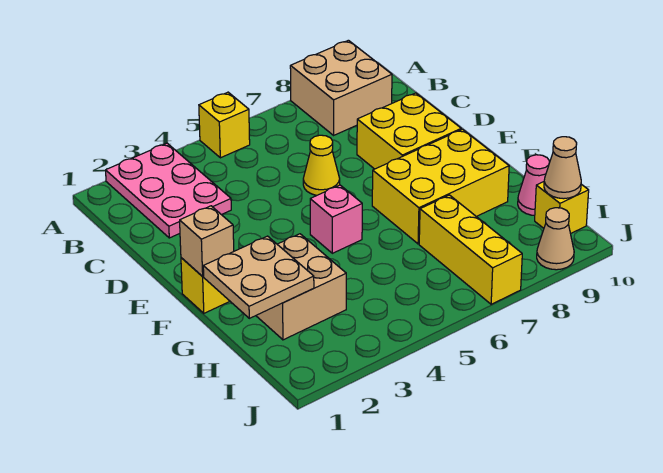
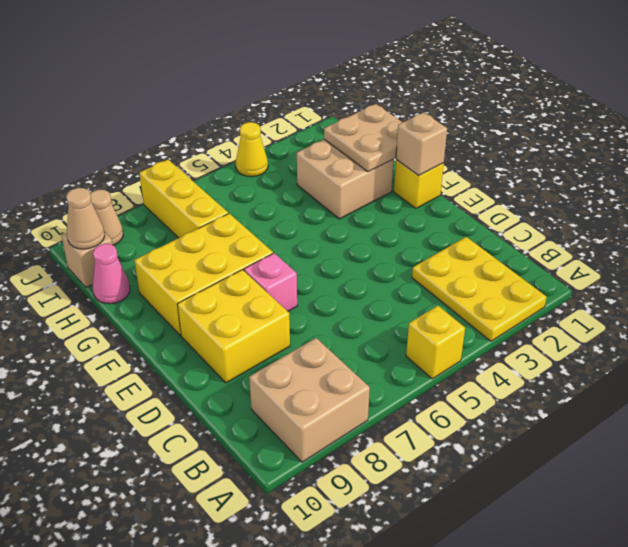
pink 2x3 plate [106,143,231,238] -> yellow 2x3 plate [412,237,547,341]
yellow 1x1 cone [303,135,340,195] -> yellow 1x1 cone moved to [236,122,268,177]
pink 1x1 brick [310,185,362,253] -> pink 1x1 brick moved to [244,253,297,311]
yellow 1x1 brick [535,182,589,234] -> tan 1x1 brick [61,232,112,287]

